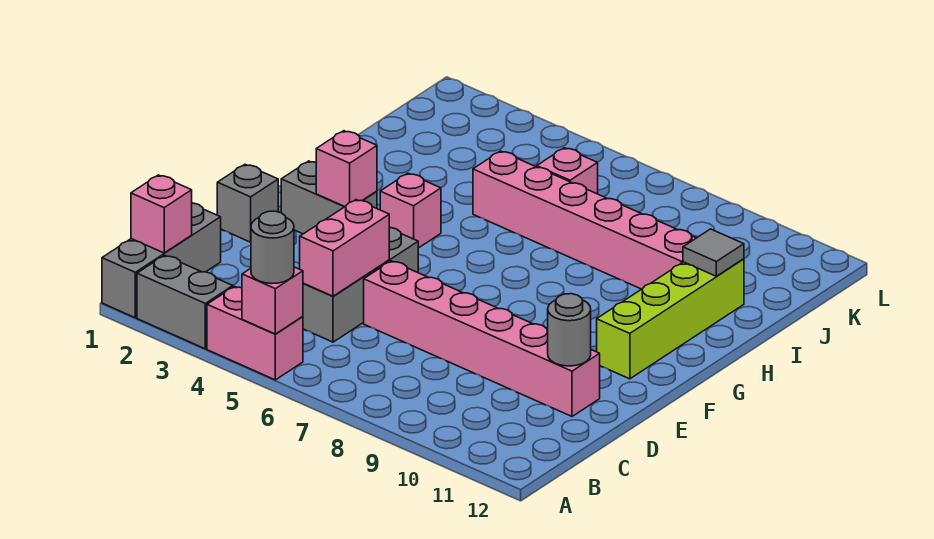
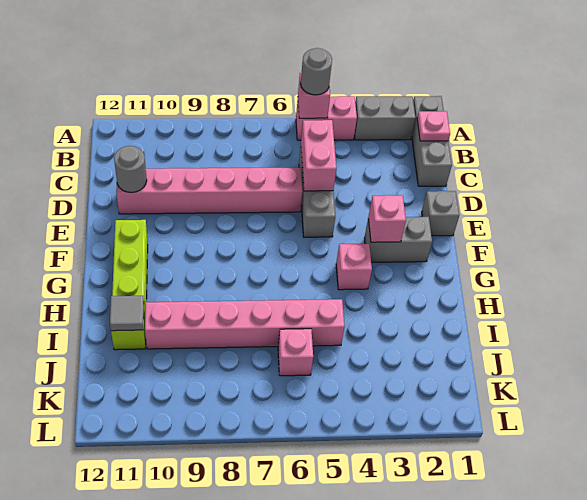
pink 1x1 brick [131,175,192,253] -> pink 1x1 plate [417,111,450,141]

